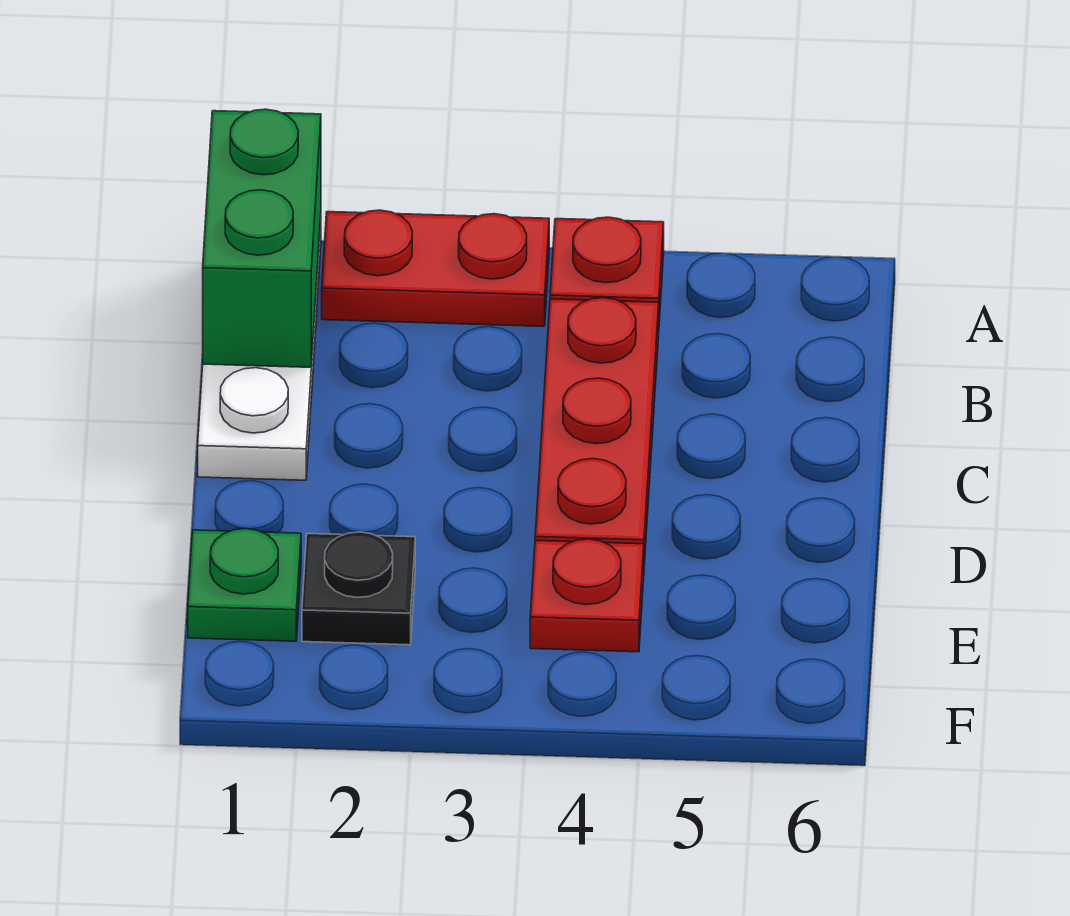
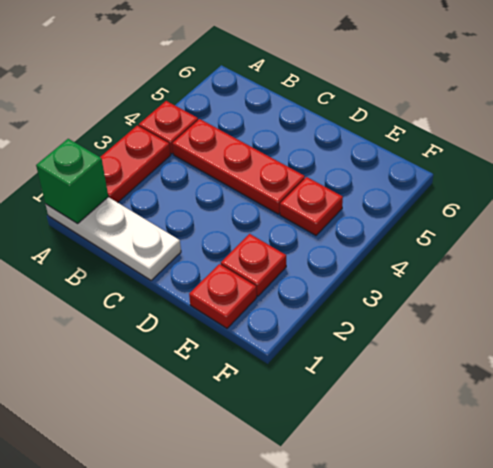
green 1x2 brick [203,109,321,367] -> green 1x1 brick [36,139,108,224]
green 1x1 plate [188,529,301,641] -> red 1x1 plate [189,264,257,328]
black 1x1 plate [302,532,415,645] -> red 1x1 plate [221,234,286,296]

